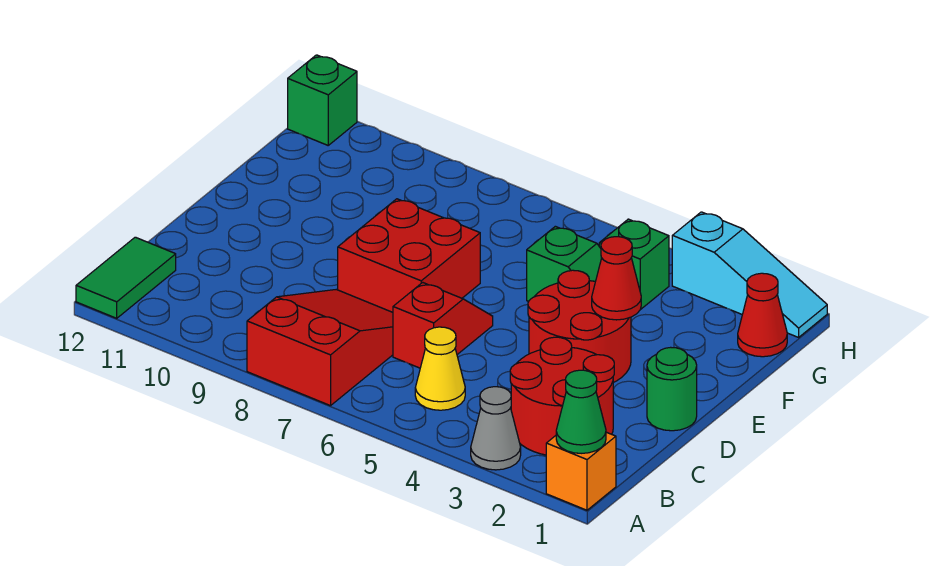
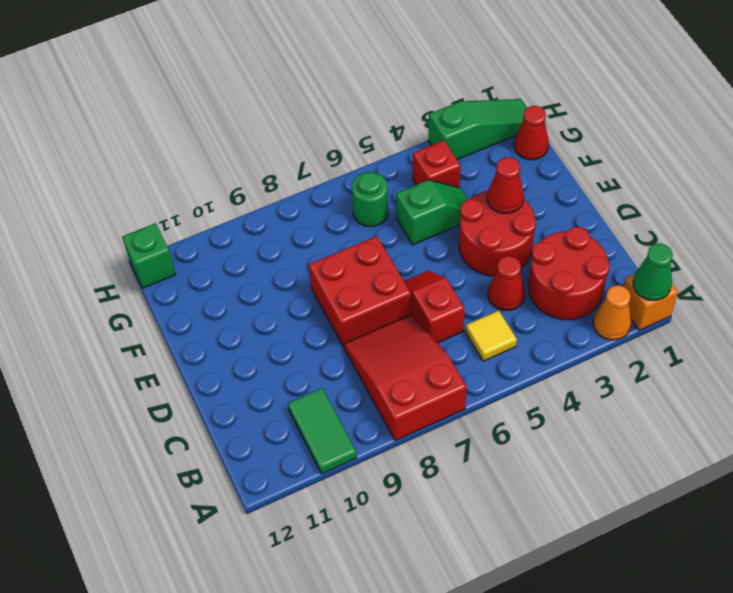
none -> orange 1x1 cone [593,285,631,340]
grey 1x1 cone [471,387,521,470] -> none
green 1x2 tile [76,237,176,318] -> green 1x2 tile moved to [288,388,357,474]
yellow 1x1 cone [415,327,465,410] -> yellow 1x1 tile [466,311,517,361]
none -> red 1x1 cone [488,256,525,310]
green 1x1 round brick [647,347,697,431] -> green 1x1 round brick moved to [352,172,388,226]
green 1x1 brick [599,219,669,310] -> red 1x1 brick [413,140,461,188]
cyan 1x3 slope [672,212,827,337] -> green 1x3 slope [428,99,527,160]

